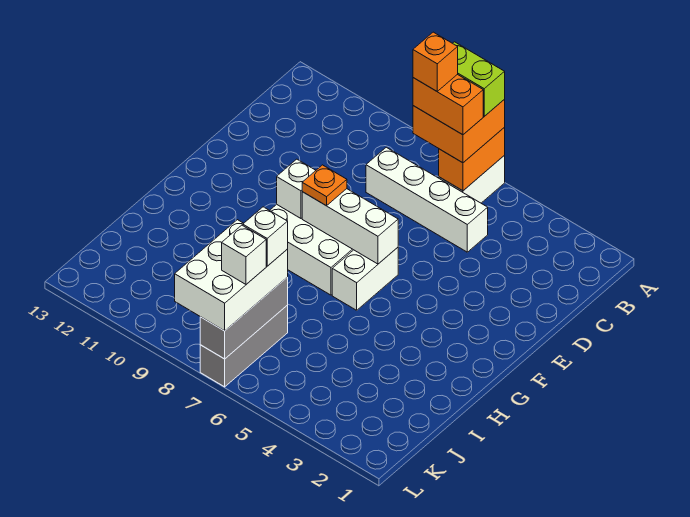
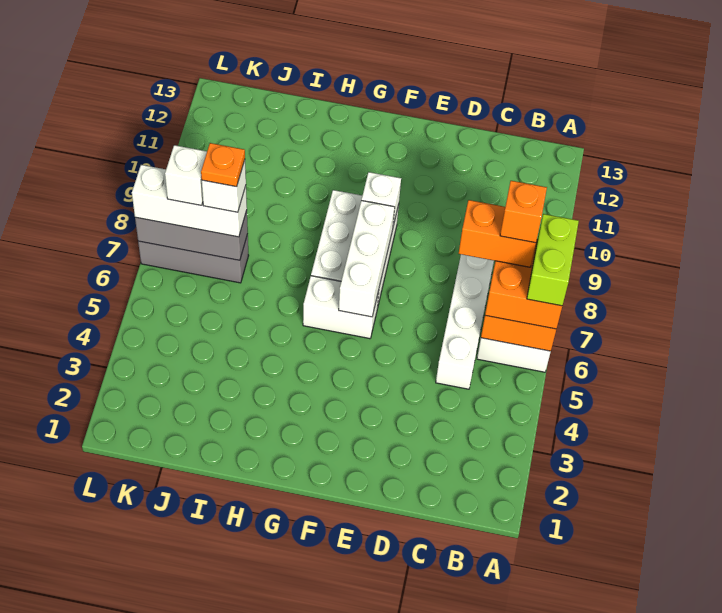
orange 1x2 brick [413,74,483,135] -> orange 1x2 brick turned to [459,200,536,267]
orange 1x1 plate [302,165,347,206] -> orange 1x1 plate moved to [201,143,245,187]
white 2x3 brick [175,220,288,331] -> white 1x3 brick [132,165,247,237]

